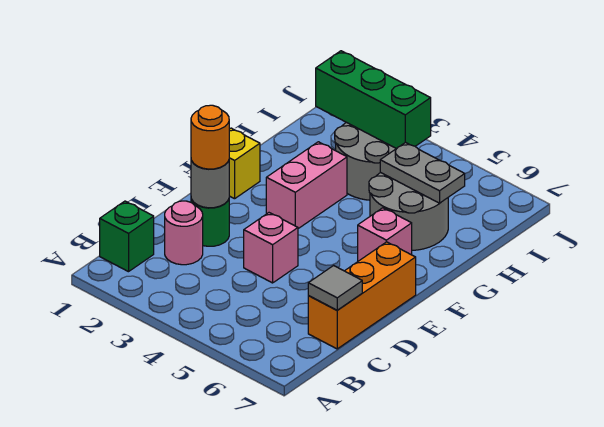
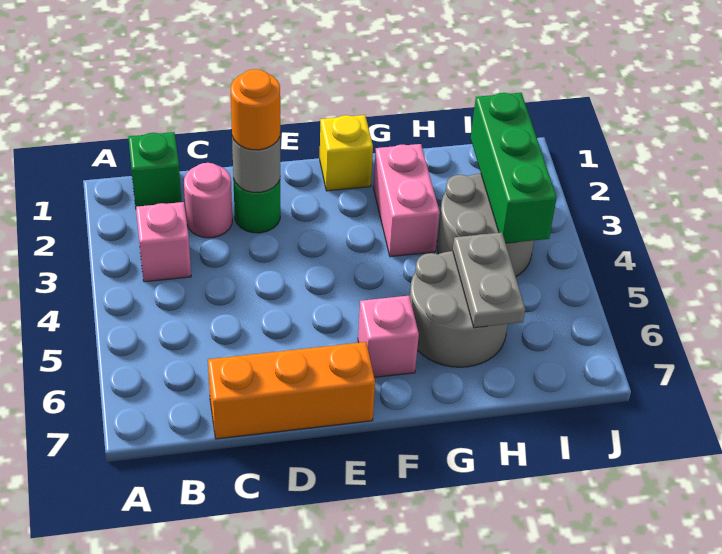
grey 1x1 tile [308,266,362,310] -> none
pink 1x1 brick [244,213,298,283] -> pink 1x1 brick moved to [136,202,191,282]
pink 1x2 brick [266,142,347,229] -> pink 1x2 brick turned to [373,144,440,257]

